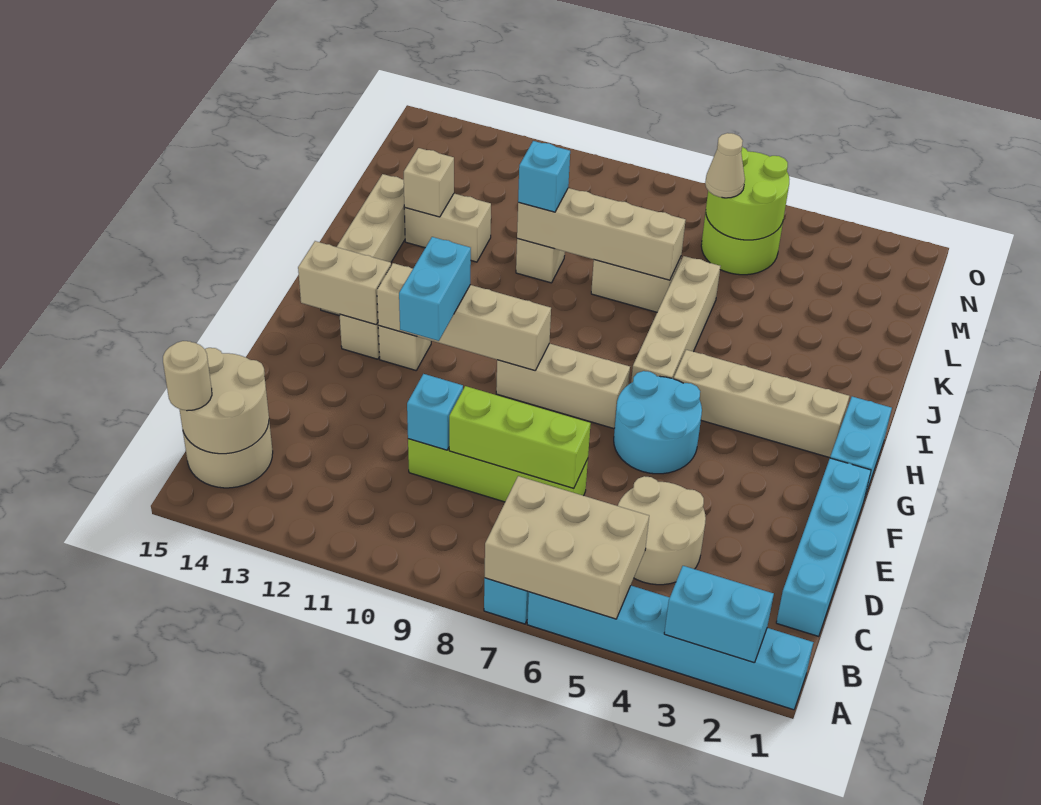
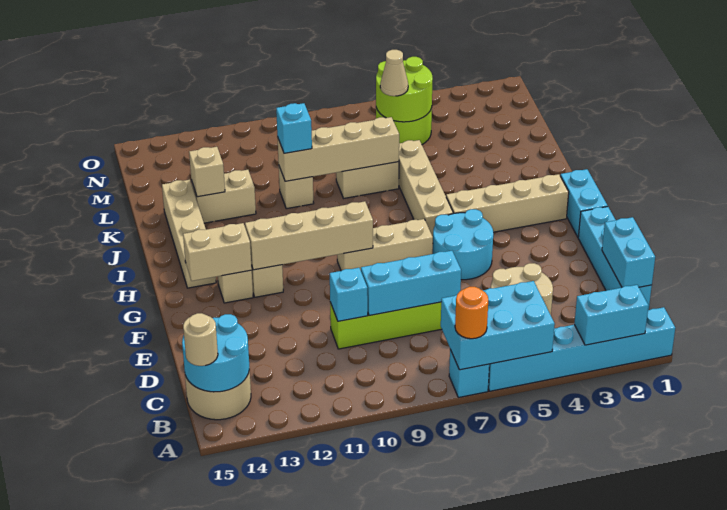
tan 2x3 brick [484,476,649,619] -> cyan 2x3 brick [441,281,555,370]
none -> orange 1x1 round brick [455,287,488,339]
tan 2x2 round brick [179,348,269,454] -> cyan 2x2 round brick [182,314,249,392]
lime 1x3 brick [449,386,591,489] -> cyan 1x3 brick [361,251,461,316]
cyan 1x2 brick [399,237,471,341] -> cyan 1x2 brick moved to [602,217,655,287]

